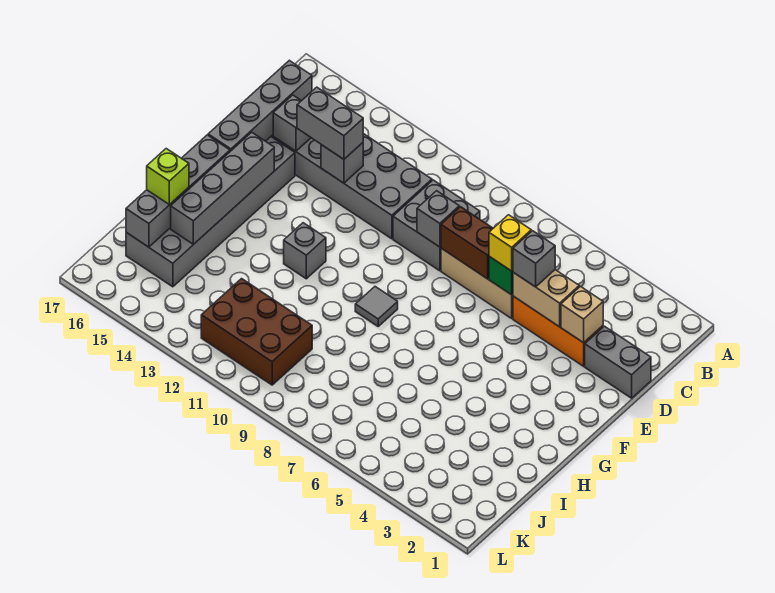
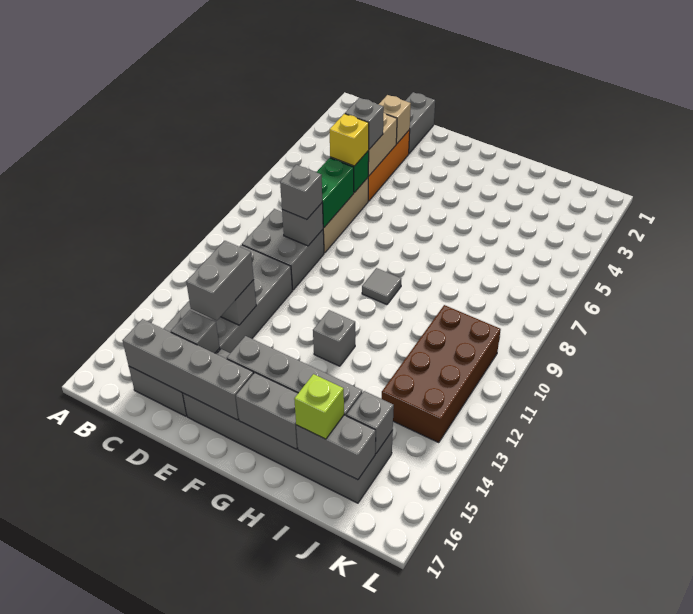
brown 1x2 brick [441,207,493,279] -> green 1x2 brick [317,158,354,228]
none -> grey 1x1 brick [280,165,322,220]
brown 2x3 brick [201,279,312,385] -> brown 2x4 brick [382,305,501,443]
none -> grey 1x1 brick [347,391,394,454]

